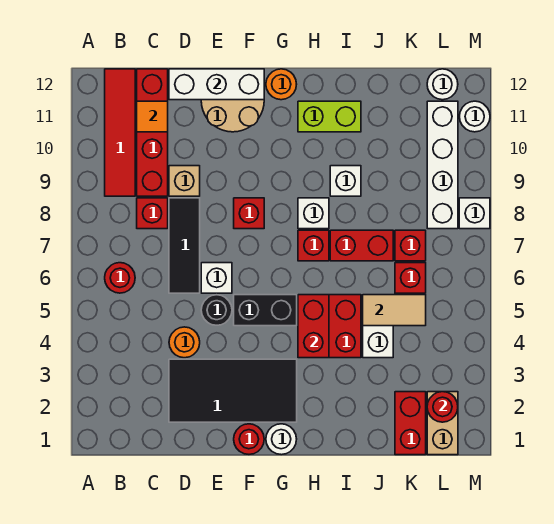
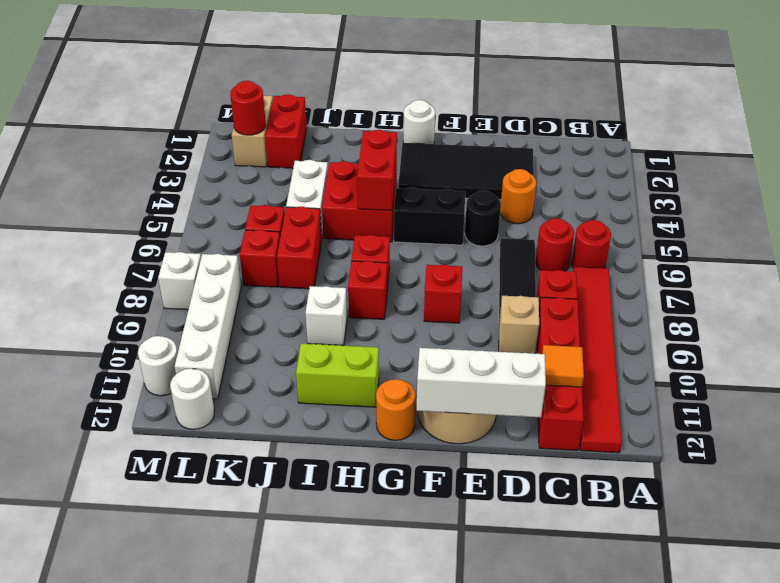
red 1x4 tile [105,69,135,196] -> red 1x6 tile [573,267,622,453]
white 1x1 brick [201,263,232,293] -> none
red 1x1 round brick [234,424,264,454] -> red 1x1 round brick moved to [536,218,574,271]
white 1x1 brick [298,198,329,229] -> red 1x1 brick [348,261,387,319]
red 1x2 brick [330,230,393,261] -> red 1x2 brick turned to [277,207,322,289]
tan 1x2 tile [363,295,426,326] -> none

